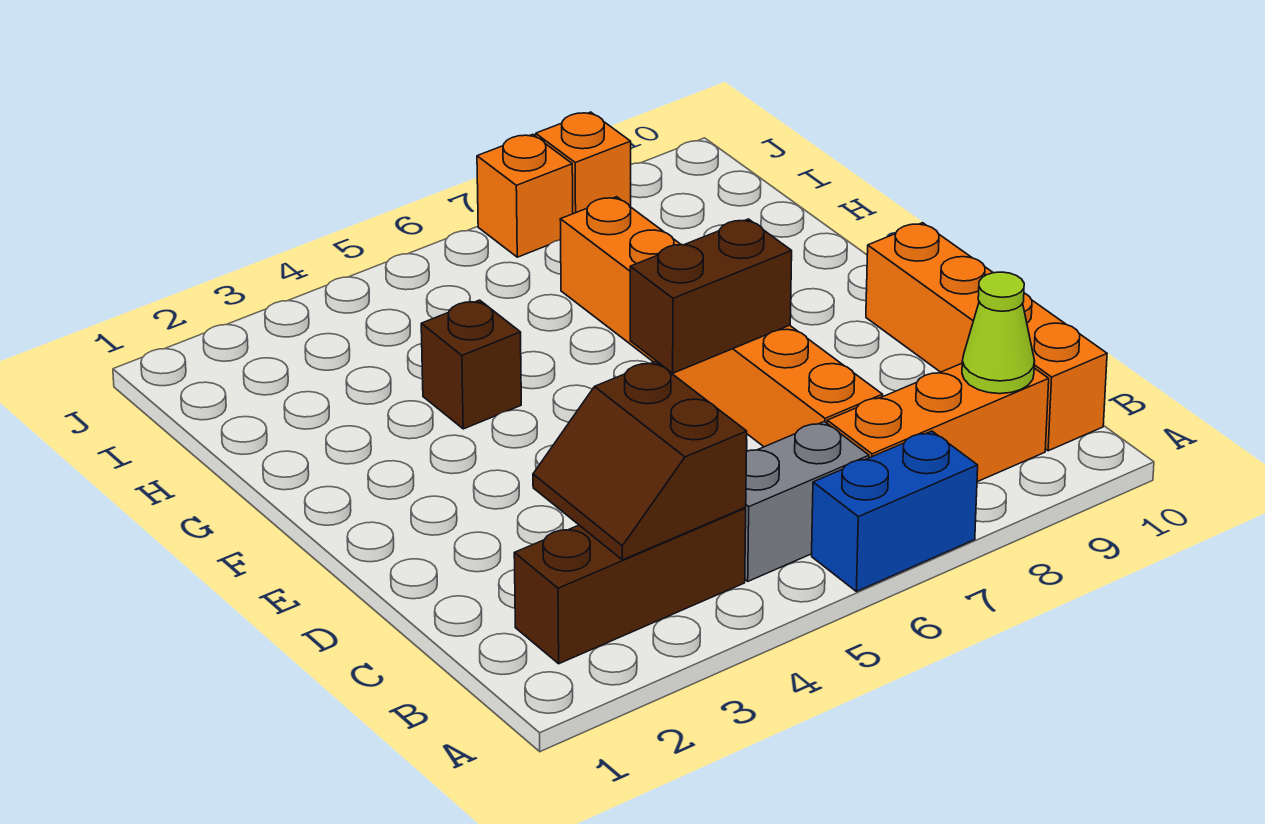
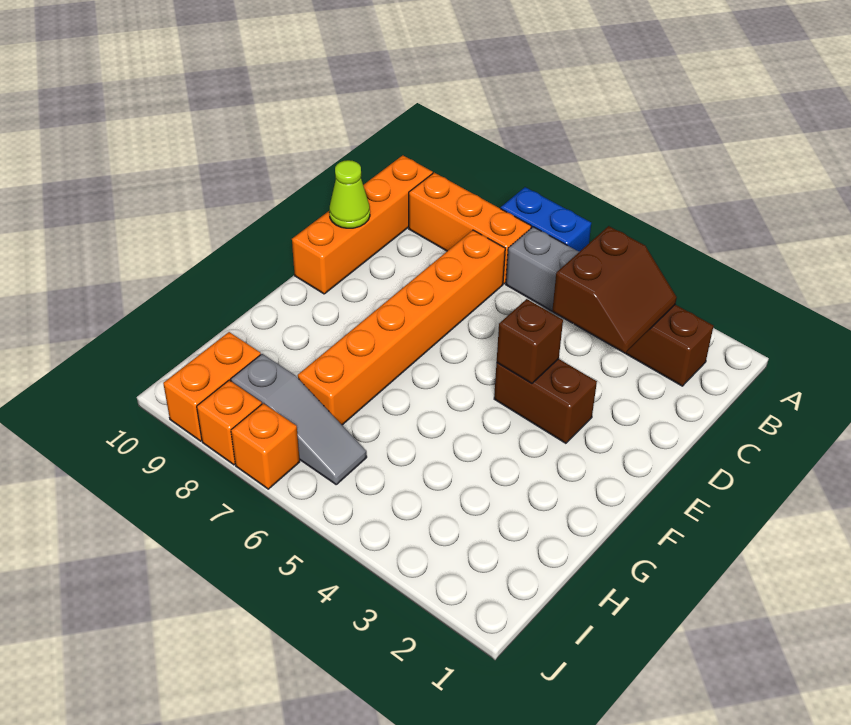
lime 1x1 cone [962,272,1035,394] -> lime 1x1 cone moved to [329,160,370,228]
brown 1x2 brick [630,219,792,373] -> brown 1x2 brick moved to [494,359,597,443]
brown 1x1 brick [421,300,521,429] -> brown 1x1 brick moved to [497,299,563,384]
none -> grey 1x3 slope [231,354,367,484]
none -> orange 1x2 brick [163,332,261,441]

